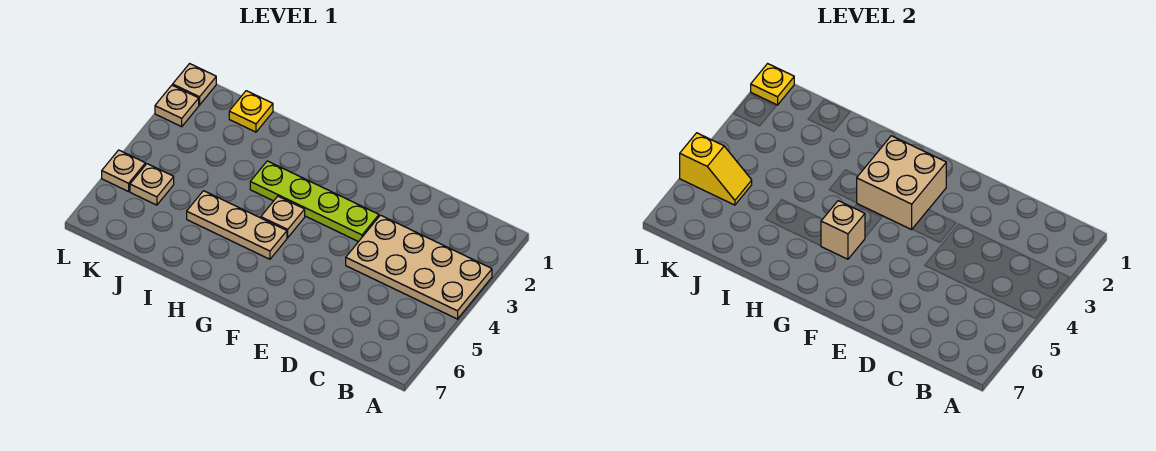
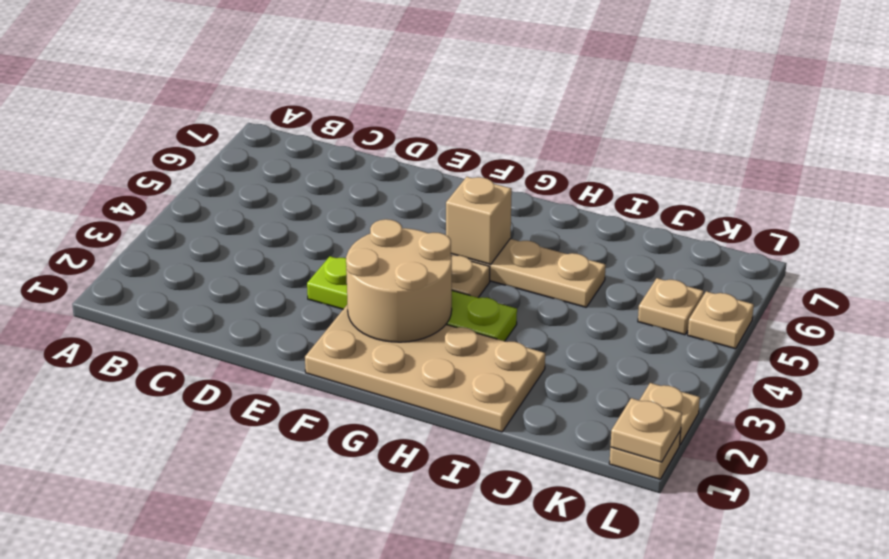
tan 2x4 plate [346,215,492,319] -> tan 2x4 plate moved to [305,305,545,432]
tan 2x2 brick [857,136,946,230] -> tan 2x2 round brick [346,219,452,342]
yellow 1x1 plate [229,91,273,132] -> none
yellow 1x2 slope [680,133,752,205] -> none
yellow 1x1 plate [751,64,794,105] -> tan 1x1 plate [610,398,682,462]

